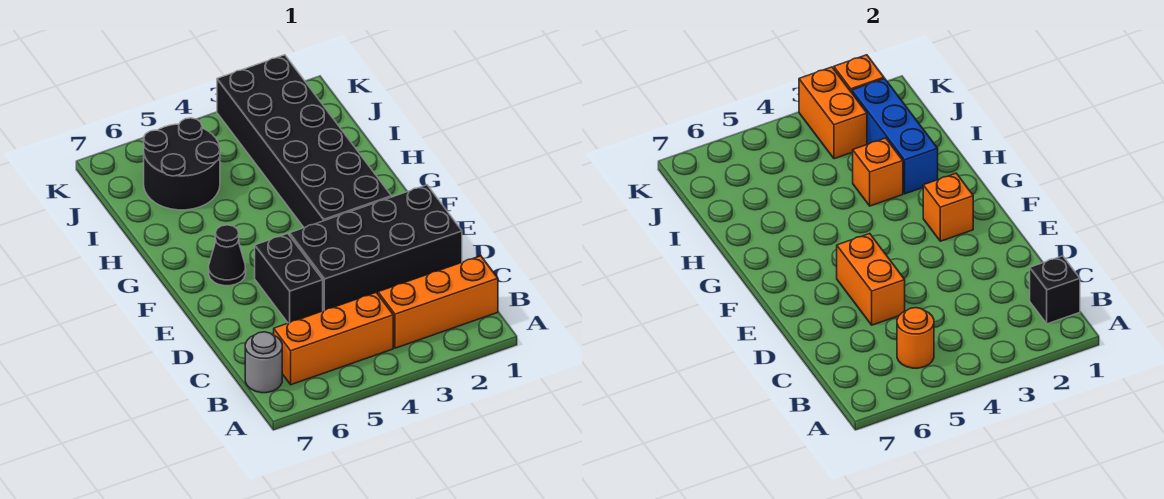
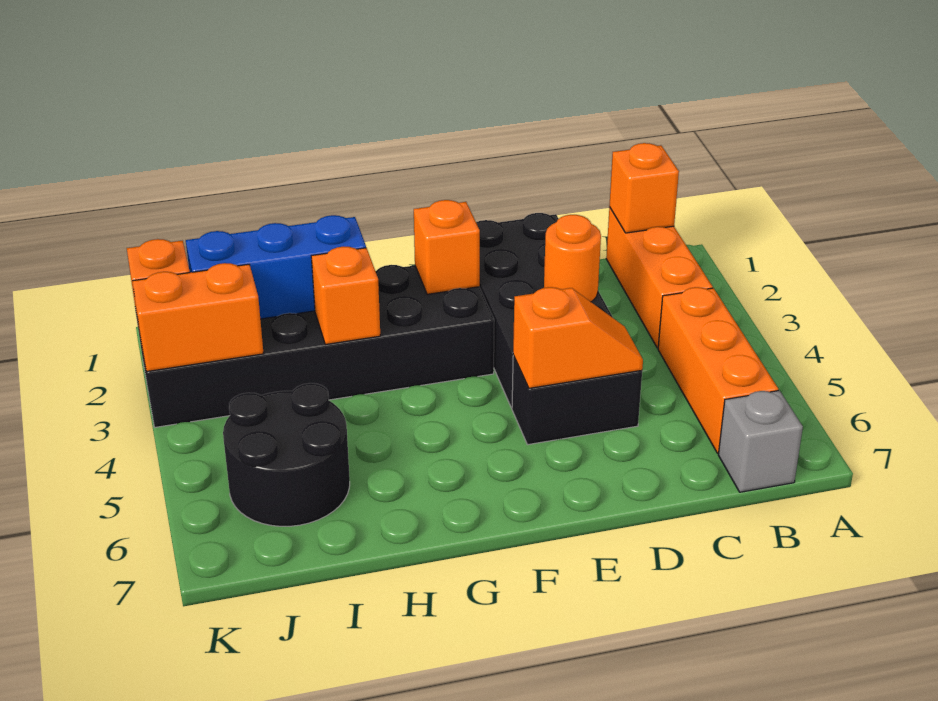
black 1x1 brick [1030,256,1080,324] -> orange 1x1 brick [609,143,679,233]
orange 1x1 round brick [897,308,934,368] -> orange 1x1 round brick moved to [544,215,601,302]
grey 1x1 round brick [245,332,282,393] -> grey 1x1 brick [718,390,803,492]
orange 1x2 brick [837,234,905,325] -> orange 1x2 slope [513,287,643,388]
black 1x1 cone [209,225,246,286] -> none

